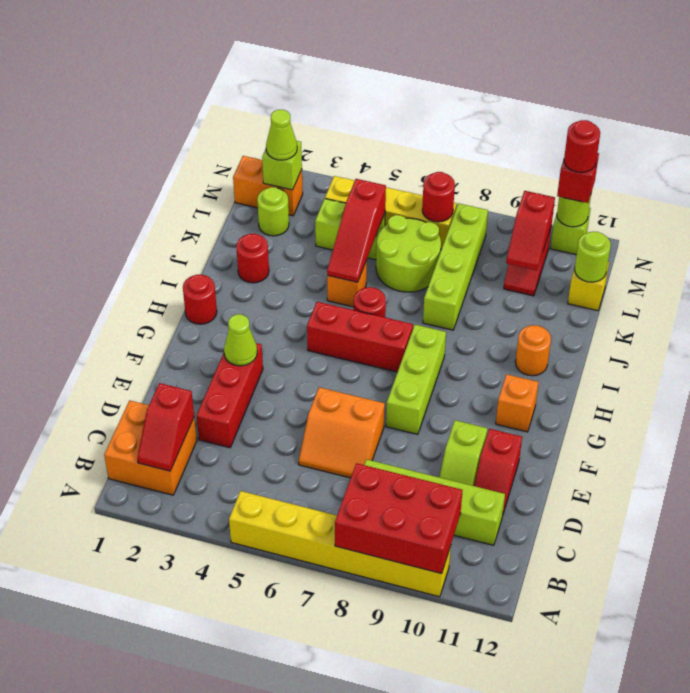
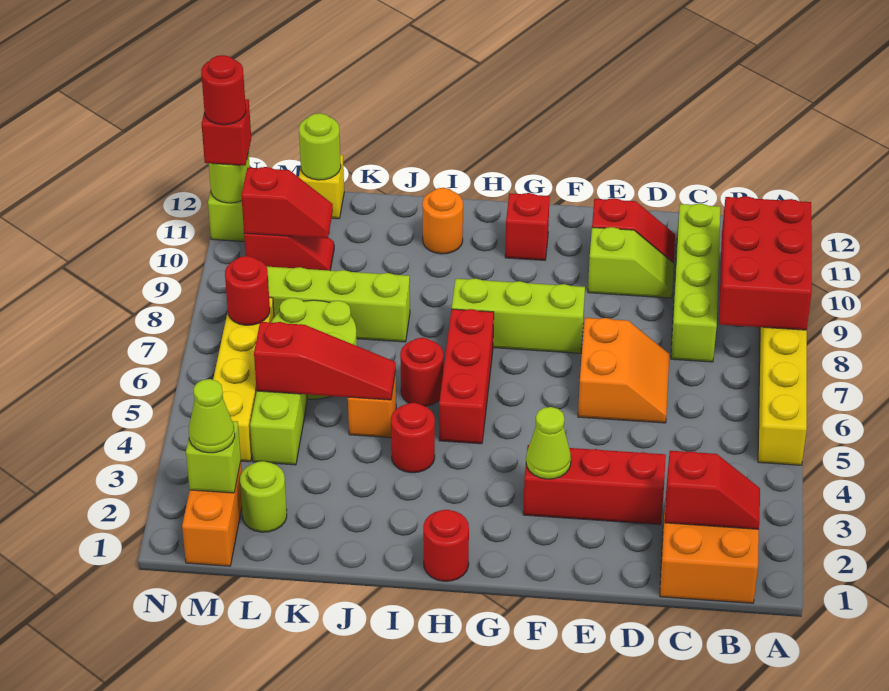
orange 1x1 brick [496,374,539,432] -> red 1x1 brick [505,193,550,260]
red 1x1 round brick [236,234,269,283] -> red 1x1 round brick moved to [391,403,435,473]

